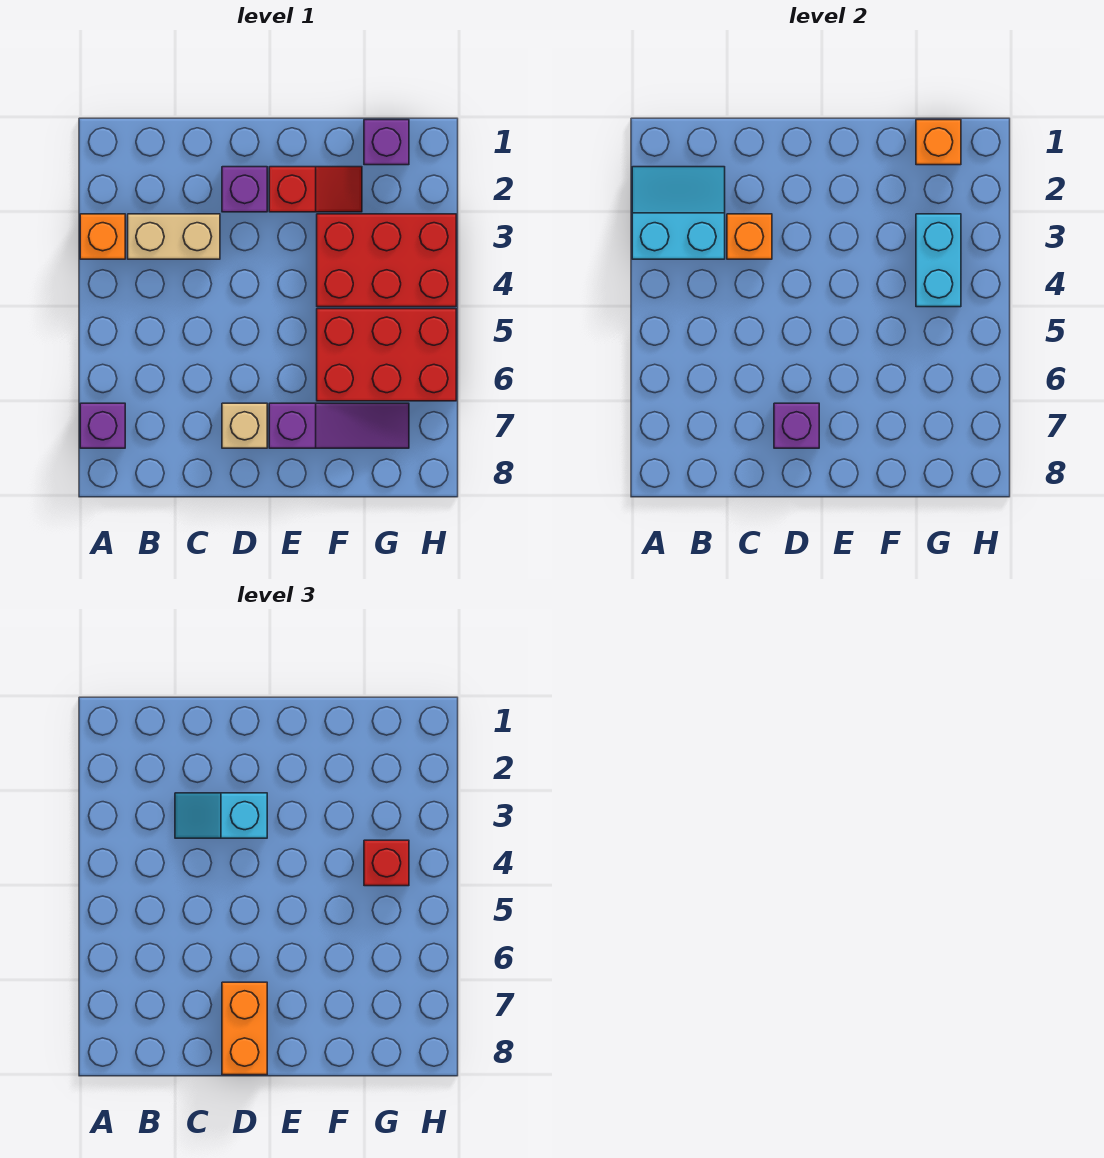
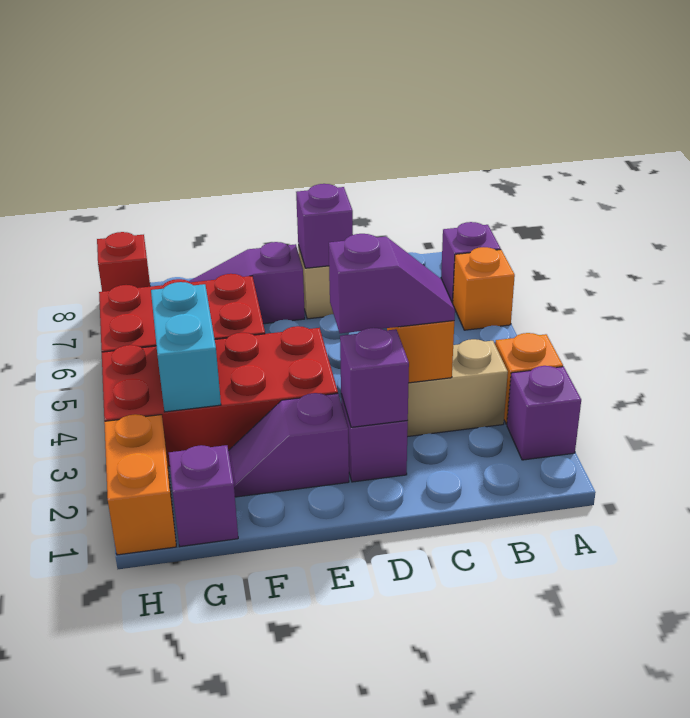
none -> purple 1x1 brick [507,366,581,460]
cyan 2x2 slope [632,167,725,259] -> none
cyan 1x2 slope [175,793,267,838] -> purple 1x2 slope [329,234,455,333]
none -> purple 1x1 brick [340,328,409,427]
orange 1x2 brick [222,982,267,1075] -> orange 1x2 brick moved to [104,414,176,555]
red 1x2 slope [269,167,362,212] -> purple 1x2 slope [228,393,349,497]
red 2x3 brick [317,214,456,307] -> red 2x4 brick [102,326,338,466]
orange 1x1 brick [916,120,961,165] -> orange 1x1 brick moved to [453,247,515,330]
red 1x1 brick [364,840,409,886] -> red 1x1 brick moved to [97,232,150,292]

